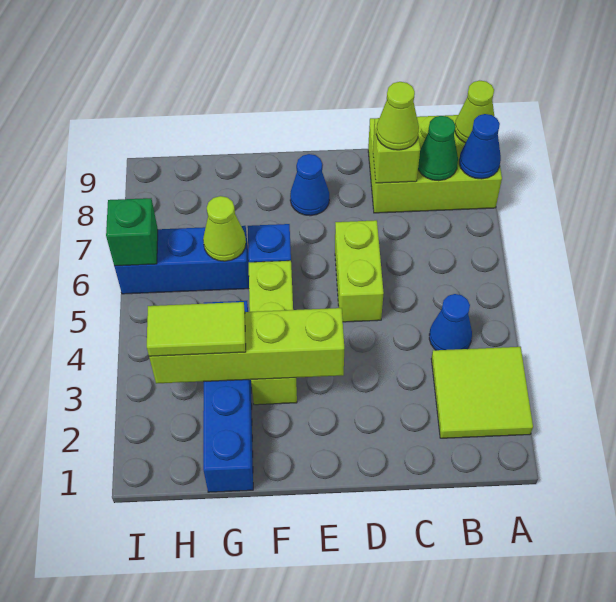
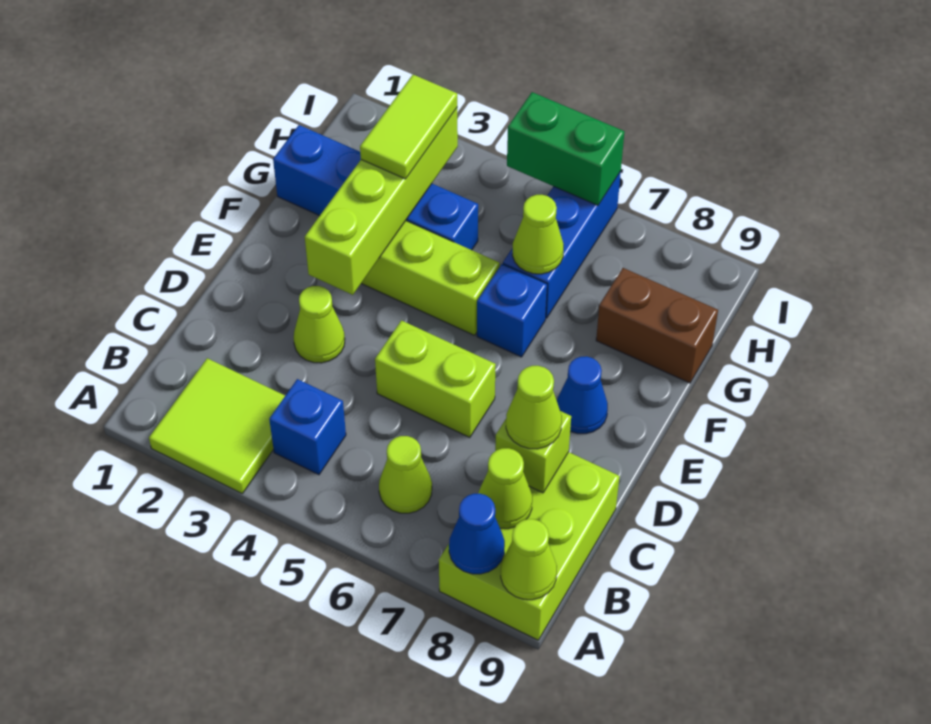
blue 1x1 cone [429,294,472,350] -> blue 1x1 brick [269,379,346,475]
none -> lime 1x1 cone [379,436,432,513]
green 1x1 cone [418,116,458,181] -> lime 1x1 cone [478,448,532,529]
none -> lime 1x1 cone [294,286,345,363]
none -> brown 1x2 brick [596,268,718,383]
green 1x1 brick [106,198,158,266] -> green 1x2 brick [507,92,625,205]

